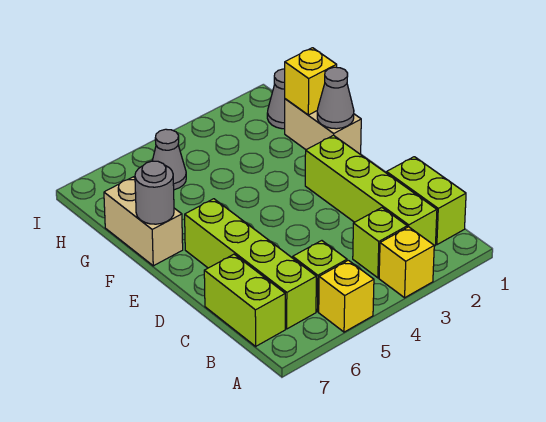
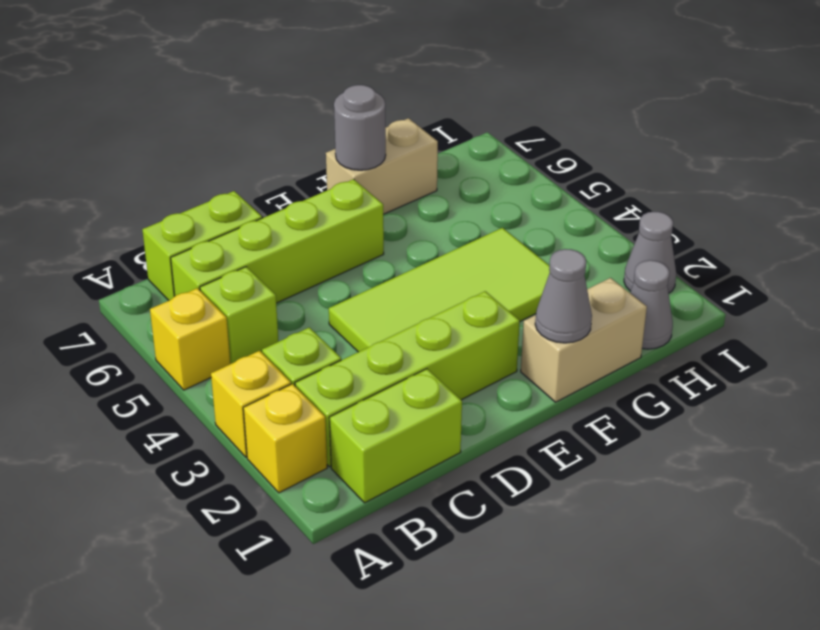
none -> lime 2x4 tile [329,228,550,352]
yellow 1x1 brick [285,48,337,115] -> yellow 1x1 brick moved to [243,384,327,493]
grey 1x1 cone [152,129,186,190] -> grey 1x1 cone moved to [624,212,676,293]

